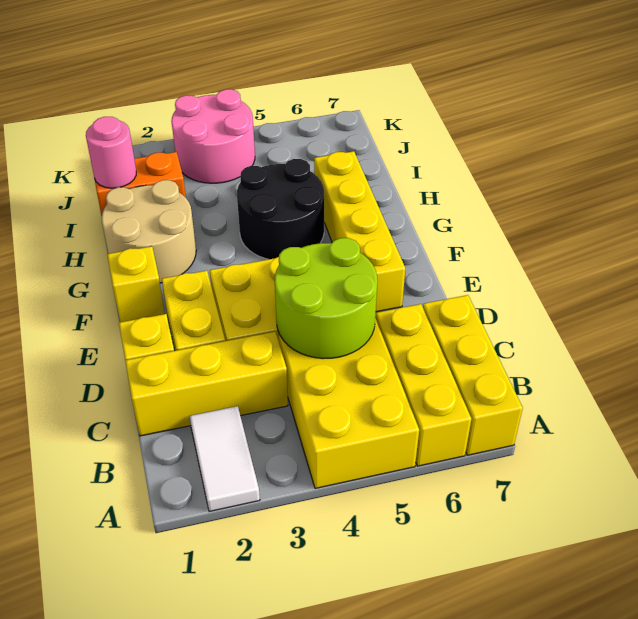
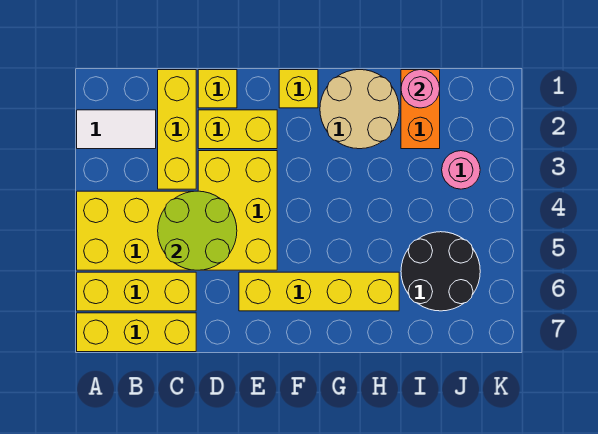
black 2x2 round brick [237,159,324,259] -> black 2x2 round brick moved to [401,232,480,311]
pink 2x2 round brick [171,89,255,183] -> pink 1x1 round brick [442,151,480,189]

